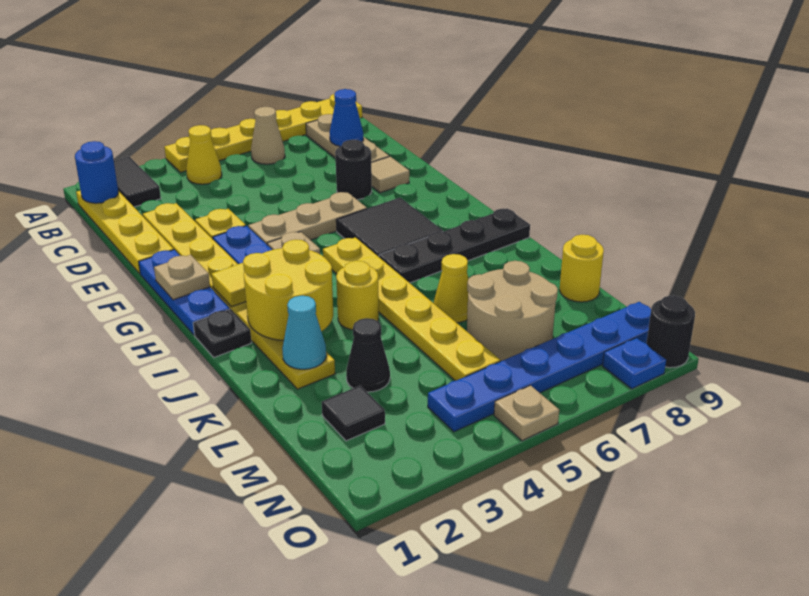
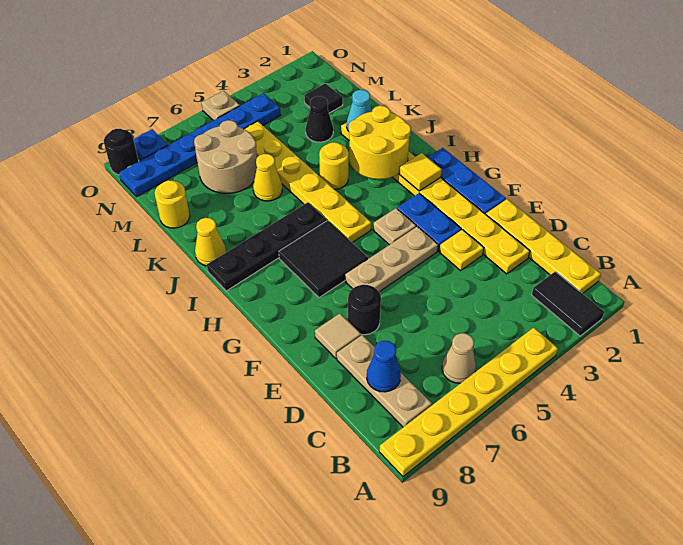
blue 1x1 round brick [75,141,118,203] -> none
yellow 1x1 cone [186,125,222,184] -> yellow 1x1 cone moved to [195,218,226,266]
tan 1x1 plate [154,255,210,300] -> none
black 1x1 plate [193,309,251,357] -> none

